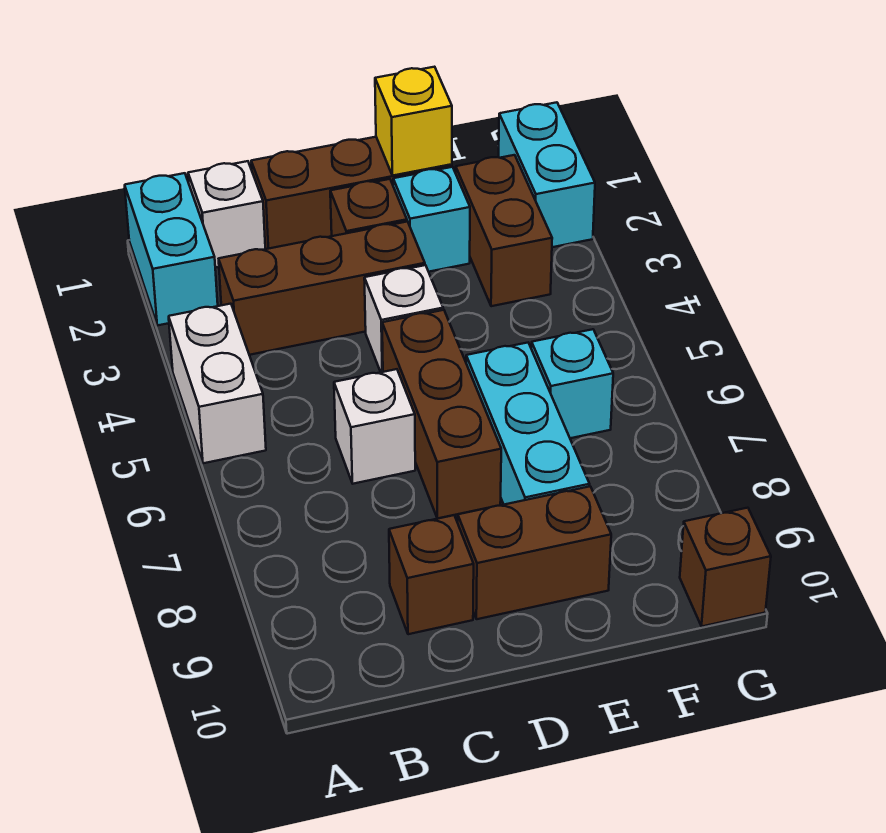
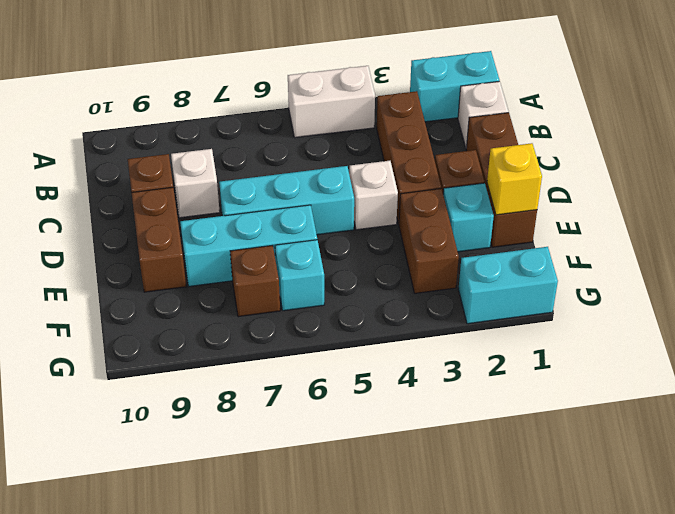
white 1x1 brick [334,369,415,484] -> white 1x1 brick moved to [171,149,220,218]
brown 1x3 brick [382,310,501,519] -> cyan 1x3 brick [219,166,354,235]
brown 1x2 brick [456,155,552,306] -> brown 1x2 brick turned to [399,189,459,293]
brown 1x1 brick [680,508,771,626] -> brown 1x1 brick moved to [230,245,280,317]

